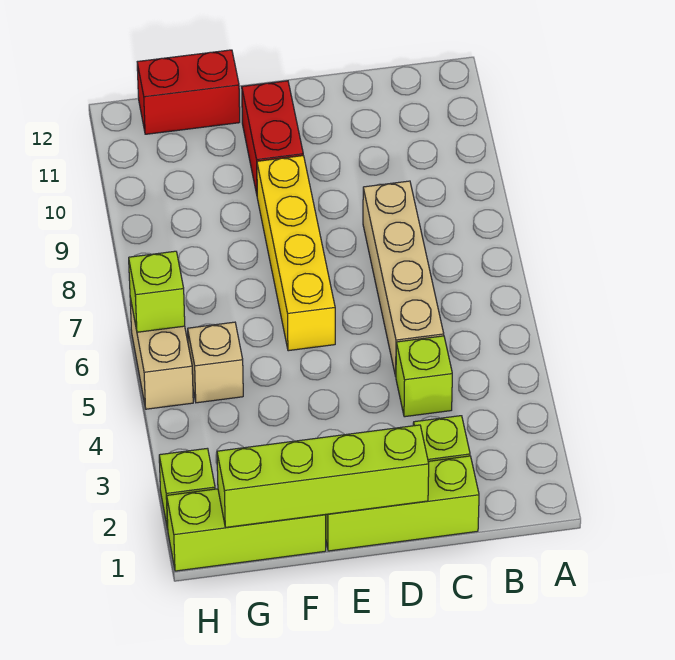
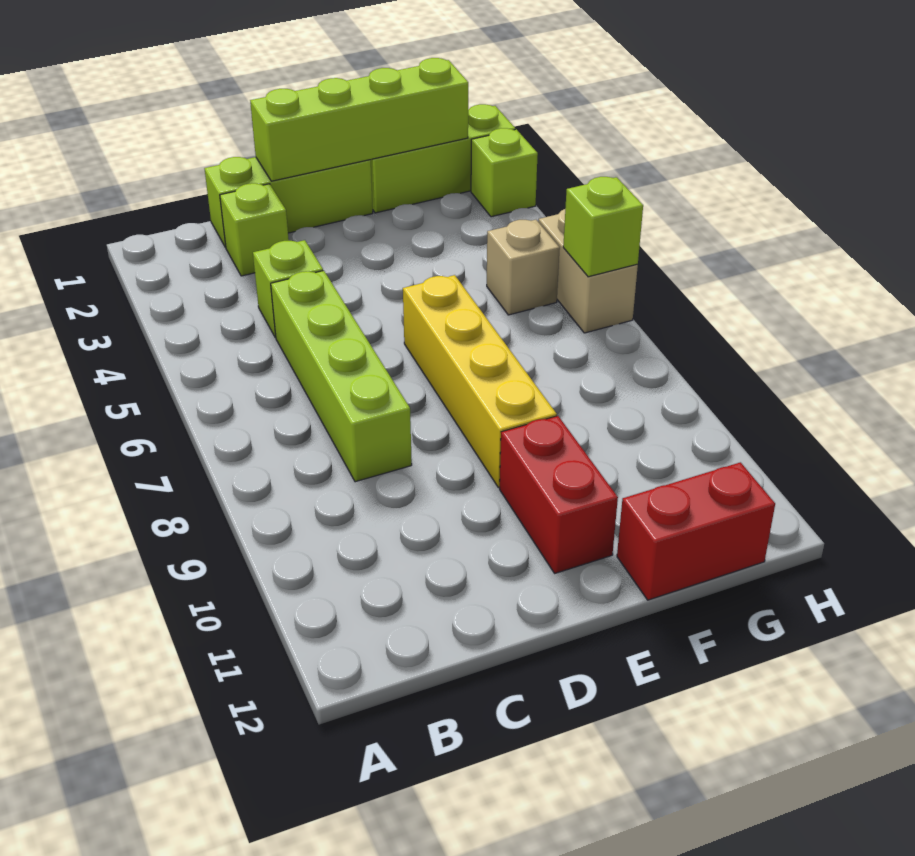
tan 1x4 brick [363,181,444,376] -> lime 1x4 brick [271,271,412,482]

